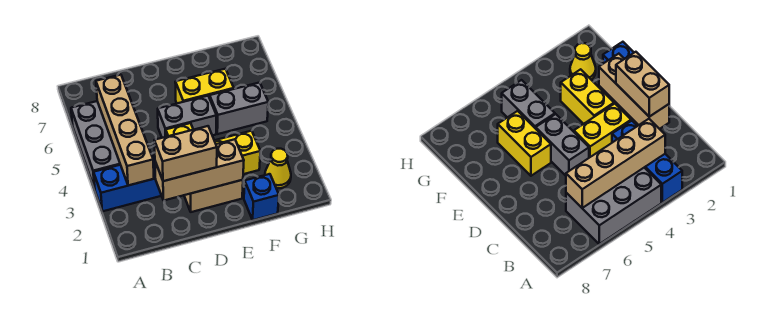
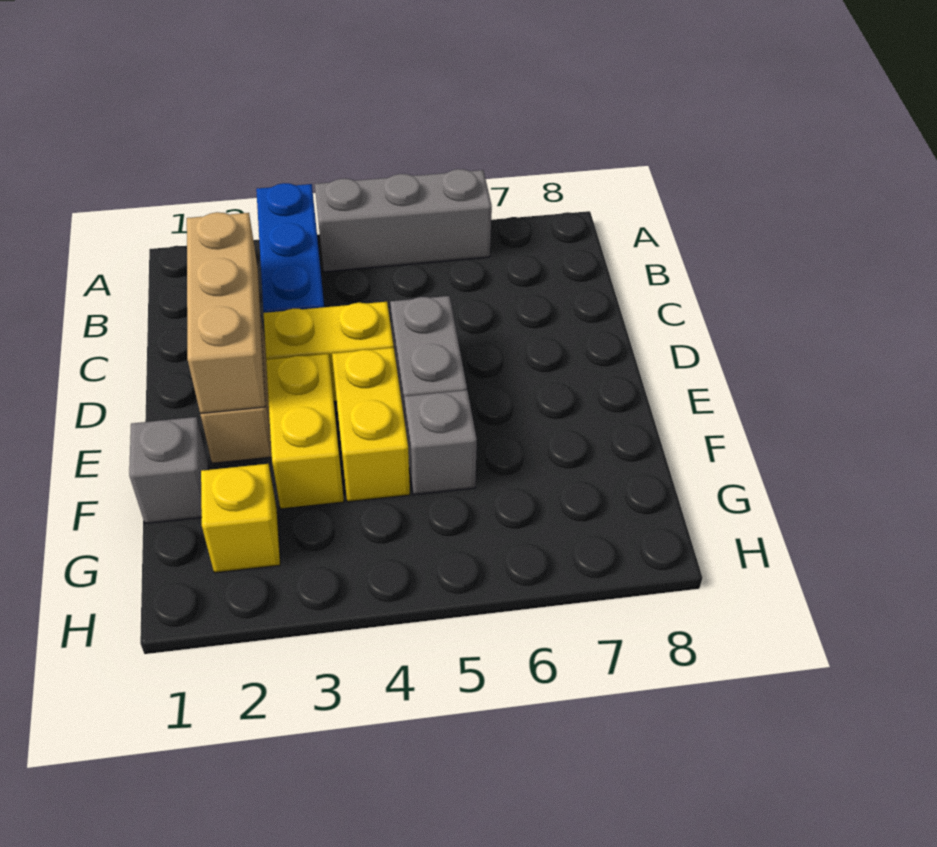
grey 2x3 brick [71,101,120,189] -> grey 1x3 brick [315,169,492,272]
tan 1x4 brick [96,75,154,186] -> none
tan 1x2 brick [154,126,217,181] -> none
yellow 1x2 brick [175,69,234,103] -> yellow 1x2 brick moved to [332,348,410,502]
blue 1x1 brick [244,174,279,220] -> grey 1x1 brick [129,417,209,523]
grey 1x2 brick [210,83,268,134] -> grey 1x1 brick [404,390,477,495]
yellow 1x1 cone [265,149,291,188] -> yellow 1x1 brick [201,464,280,573]

